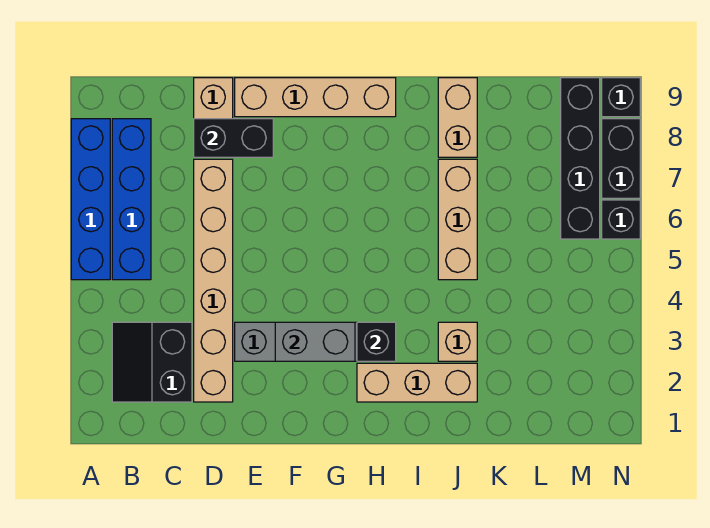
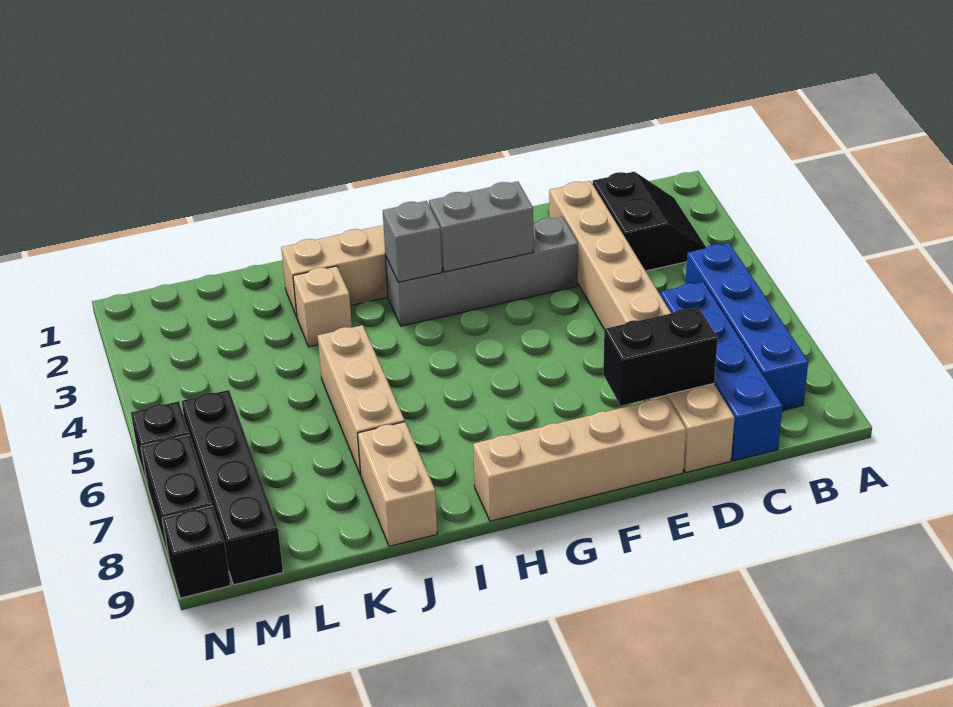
blue 1x4 brick [71,119,110,280] -> blue 1x4 brick moved to [660,282,782,461]
black 1x1 brick [357,322,396,361] -> grey 1x1 brick [383,201,442,282]

